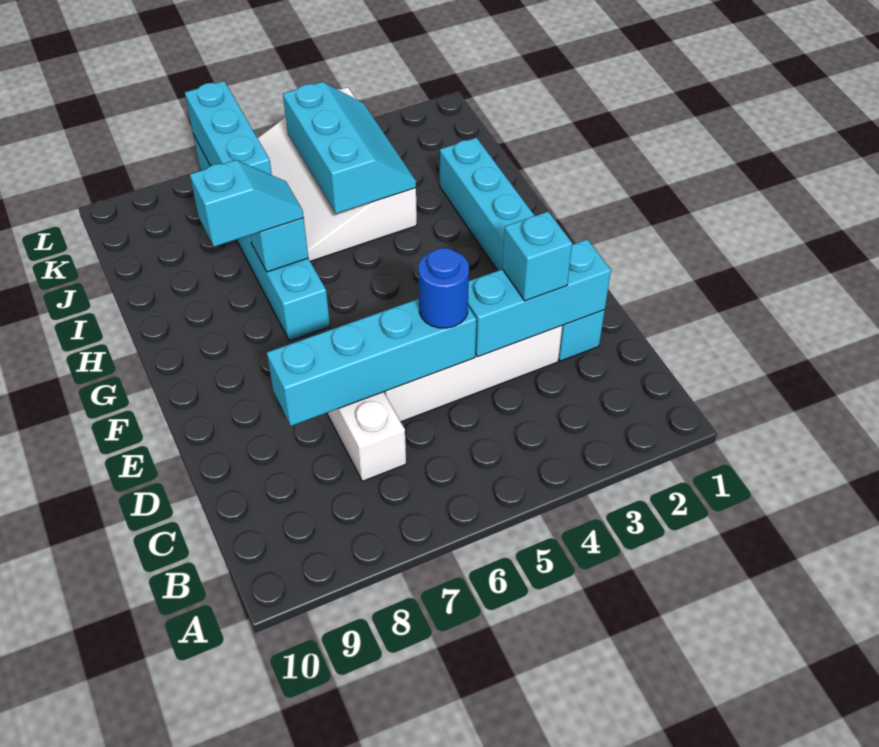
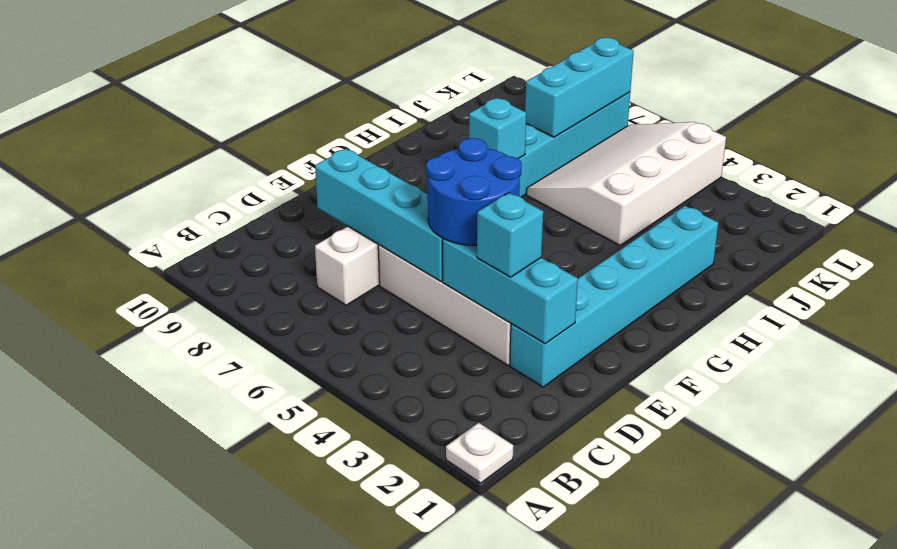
none -> white 1x1 plate [446,423,513,483]
blue 1x1 round brick [418,248,469,328] -> blue 2x2 round brick [426,138,522,245]
cyan 1x2 slope [190,160,304,247] -> none
cyan 2x3 slope [283,82,416,214] -> none

